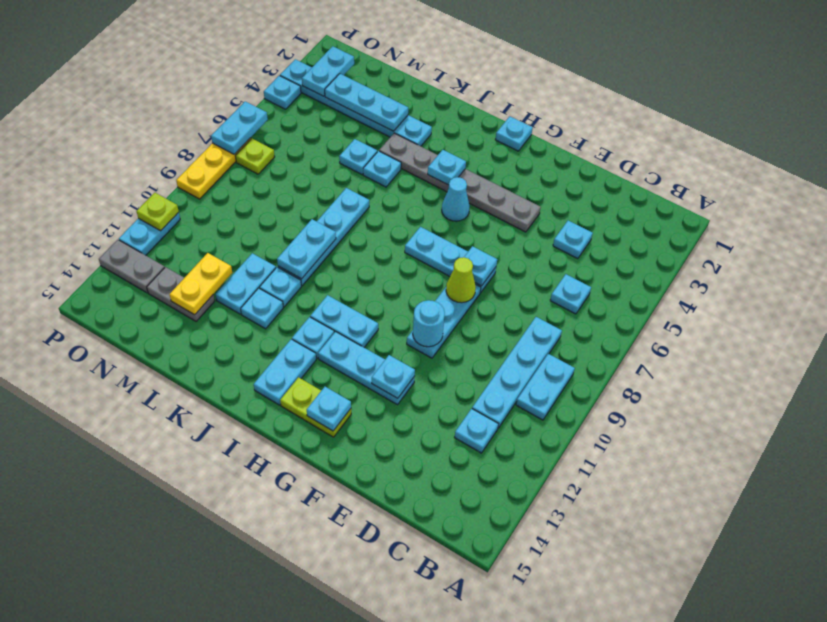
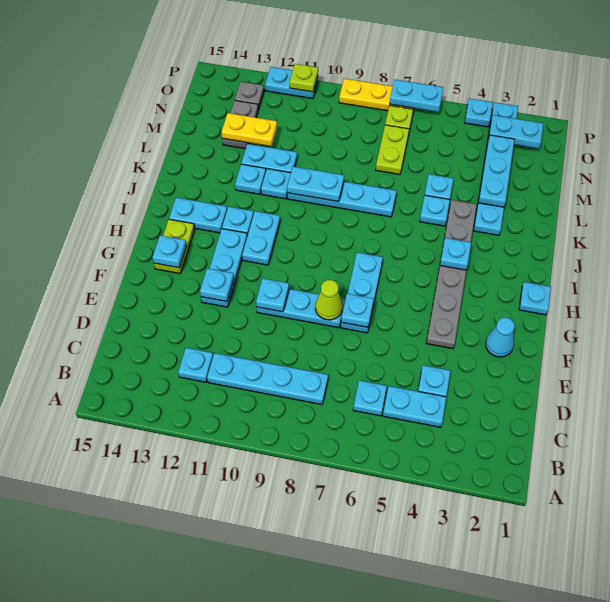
cyan 1x2 plate [516,354,575,420] -> cyan 1x2 plate moved to [383,386,446,427]
cyan 1x1 round brick [413,300,445,347] -> cyan 1x1 plate [256,278,289,312]
cyan 1x1 cone [442,177,470,221] -> cyan 1x1 cone moved to [486,318,515,357]
none -> lime 1x2 plate [376,125,409,175]
grey 1x2 plate [99,240,165,293] -> grey 1x1 plate [235,82,264,109]

